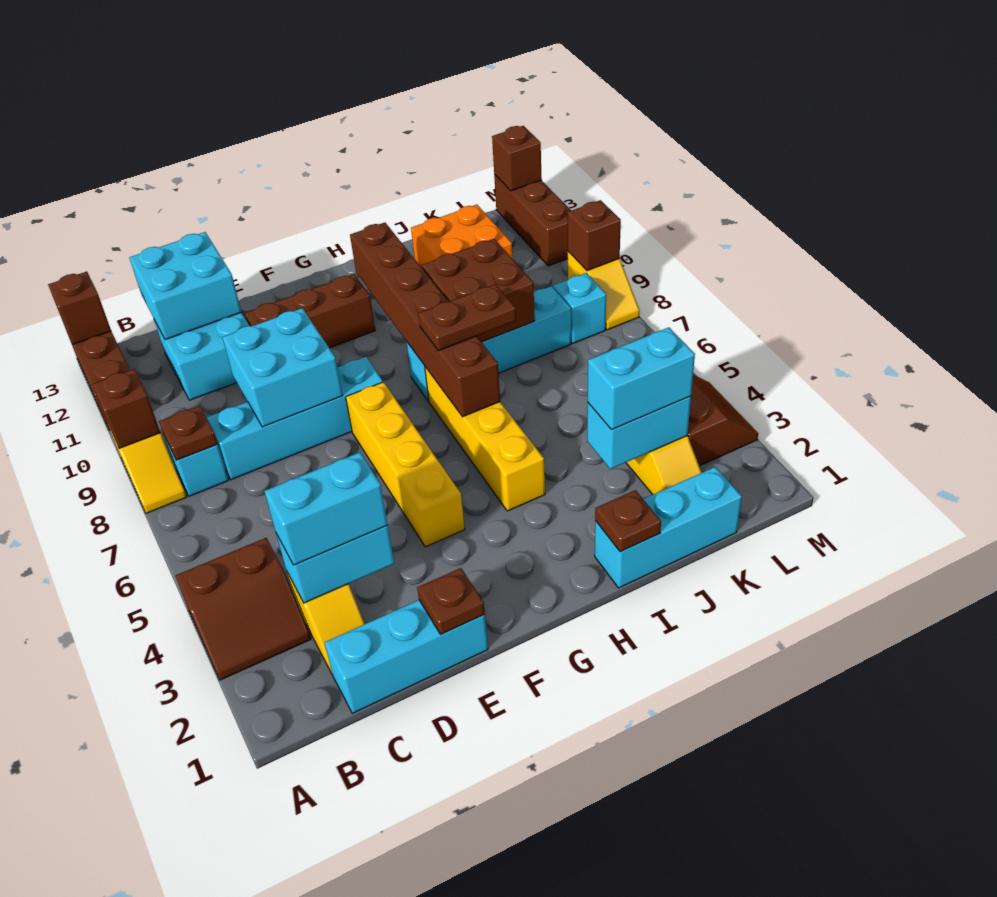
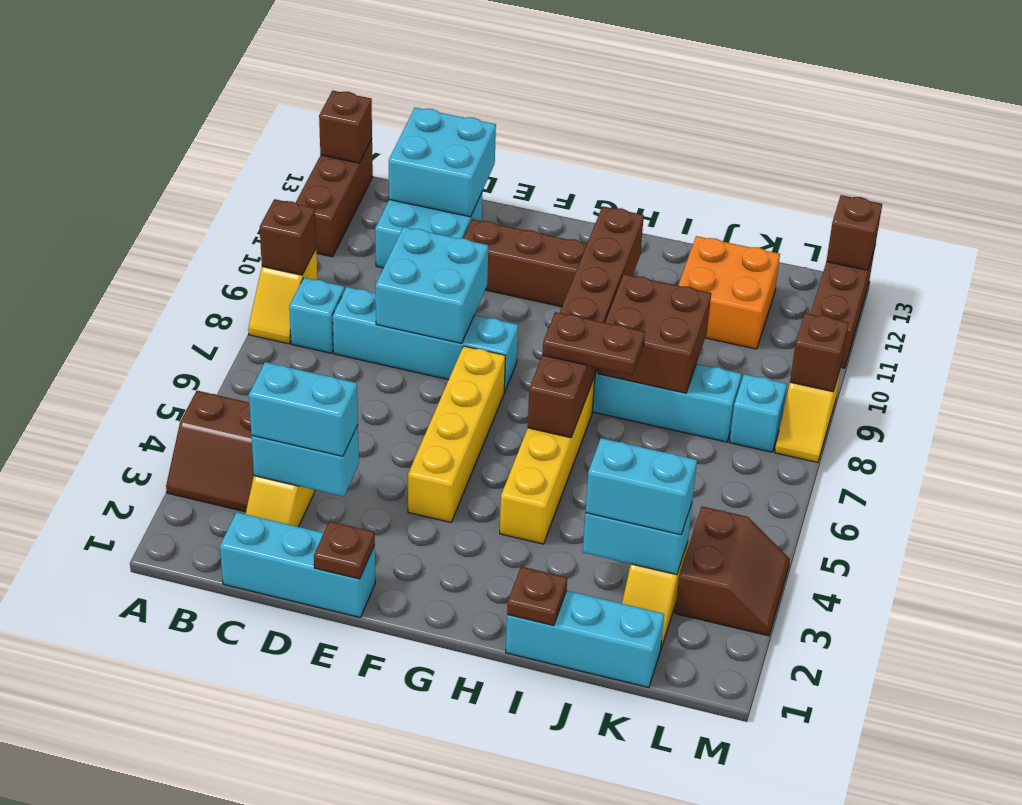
brown 1x1 plate [159,406,217,460] -> none

